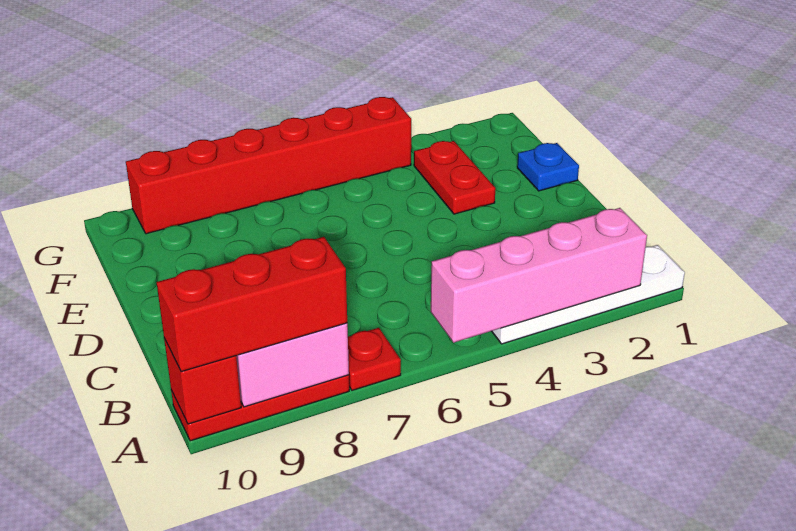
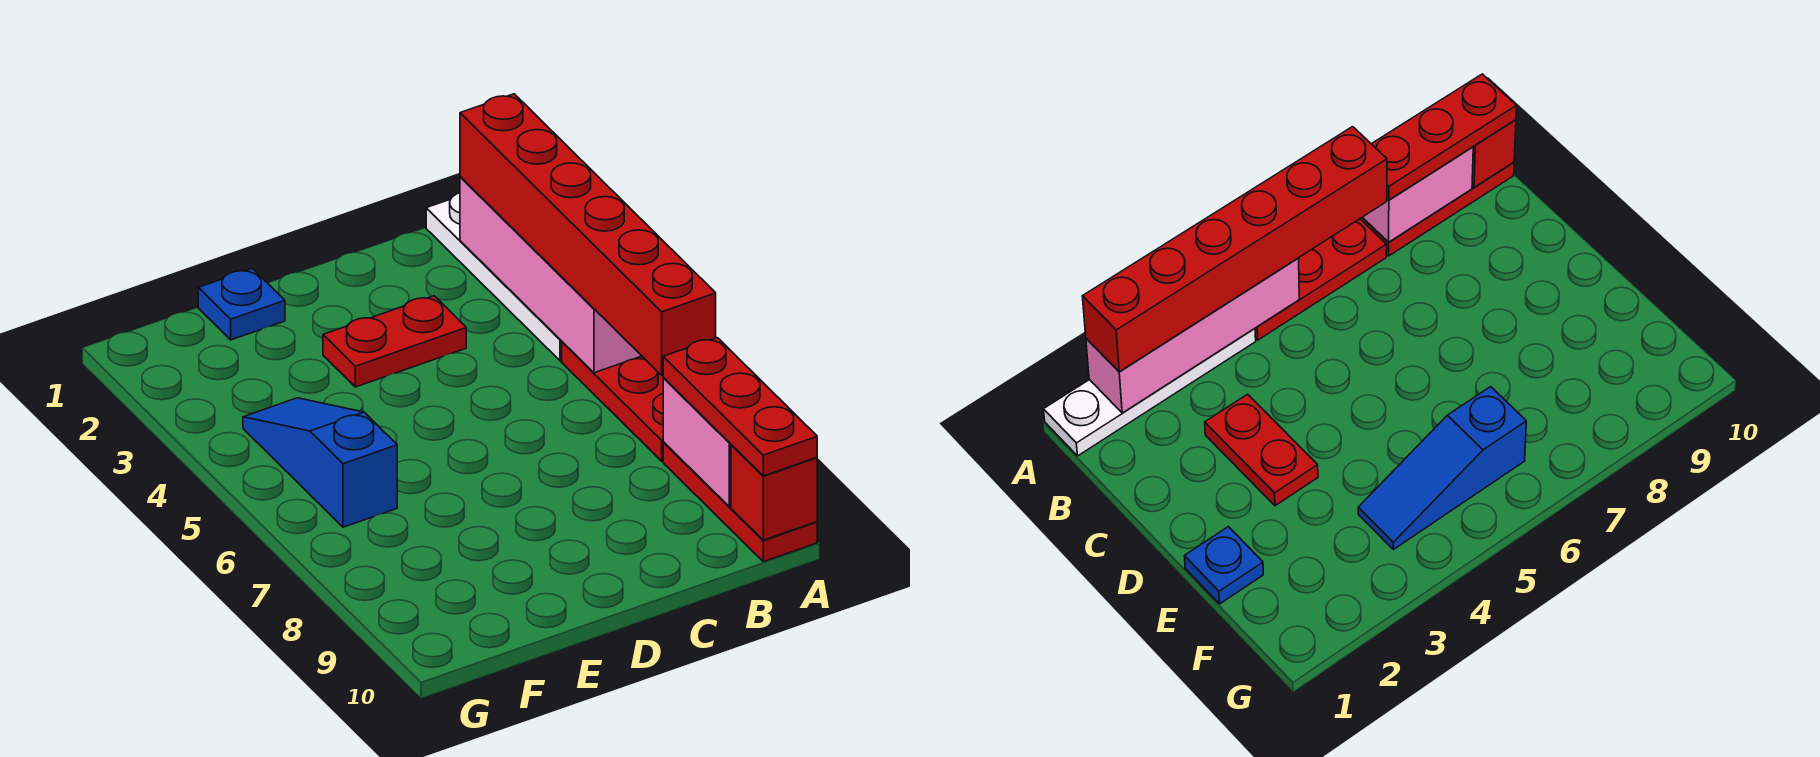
red 1x1 plate [348,328,401,390] -> red 1x3 plate [562,342,664,461]
red 1x3 brick [157,237,347,372] -> red 1x3 plate [663,338,817,476]
red 1x2 plate [414,141,495,214] -> red 1x2 plate moved to [323,296,466,387]
none -> blue 1x3 slope [243,398,397,527]
red 1x6 brick [126,97,411,234] -> red 1x6 brick moved to [460,94,716,375]

